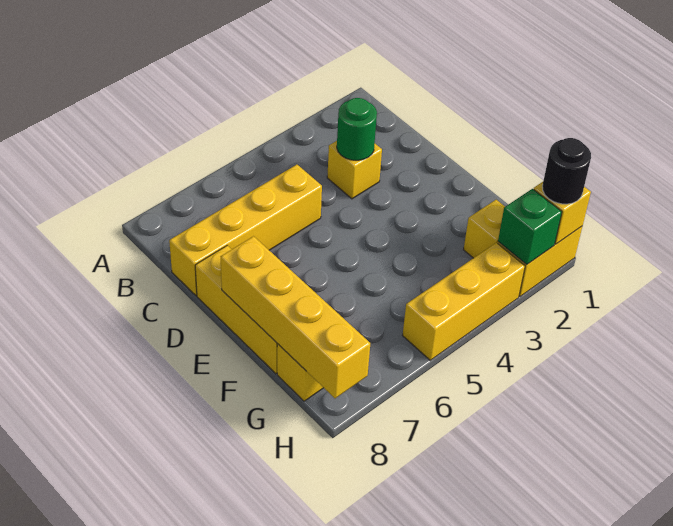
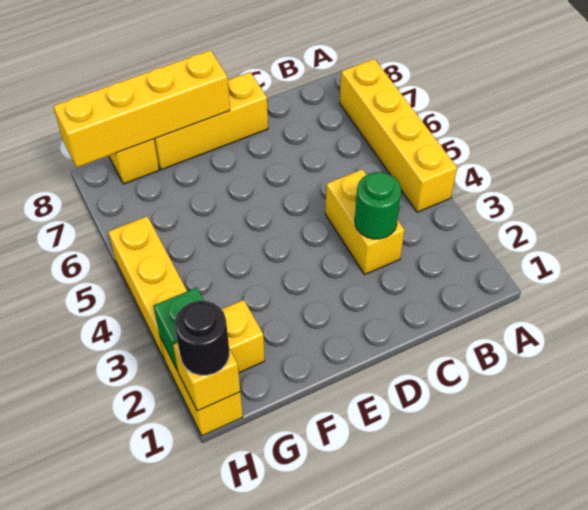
yellow 1x1 brick [327,141,382,199] -> yellow 1x2 brick [325,169,404,274]
yellow 1x4 brick [169,165,322,295] -> yellow 1x4 brick moved to [340,59,457,212]

